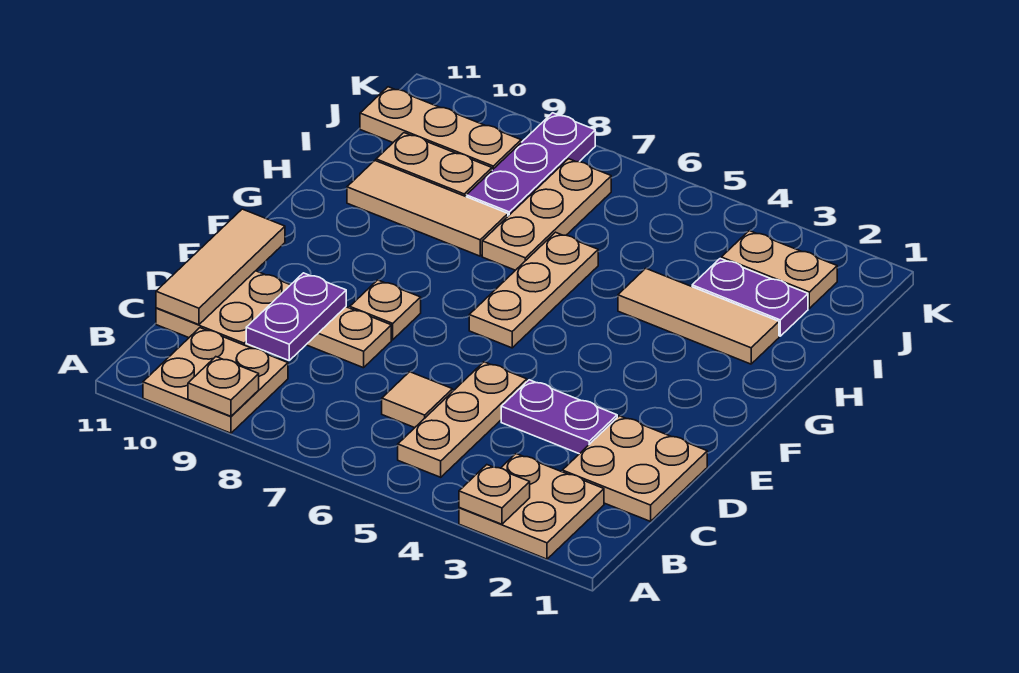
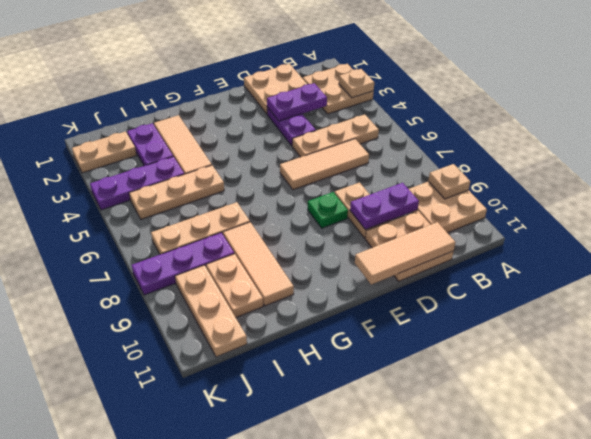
none -> purple 1x2 plate [267,83,327,121]
tan 1x1 tile [382,372,453,428] -> tan 1x3 tile [280,139,369,190]
tan 1x1 plate [350,280,421,340] -> green 1x1 plate [308,192,348,228]
tan 1x3 plate [469,232,598,348] -> tan 1x3 plate moved to [129,165,224,219]
none -> purple 1x3 plate [90,157,184,210]
tan 1x2 plate [721,231,837,308] -> tan 1x2 plate turned to [72,132,136,173]

